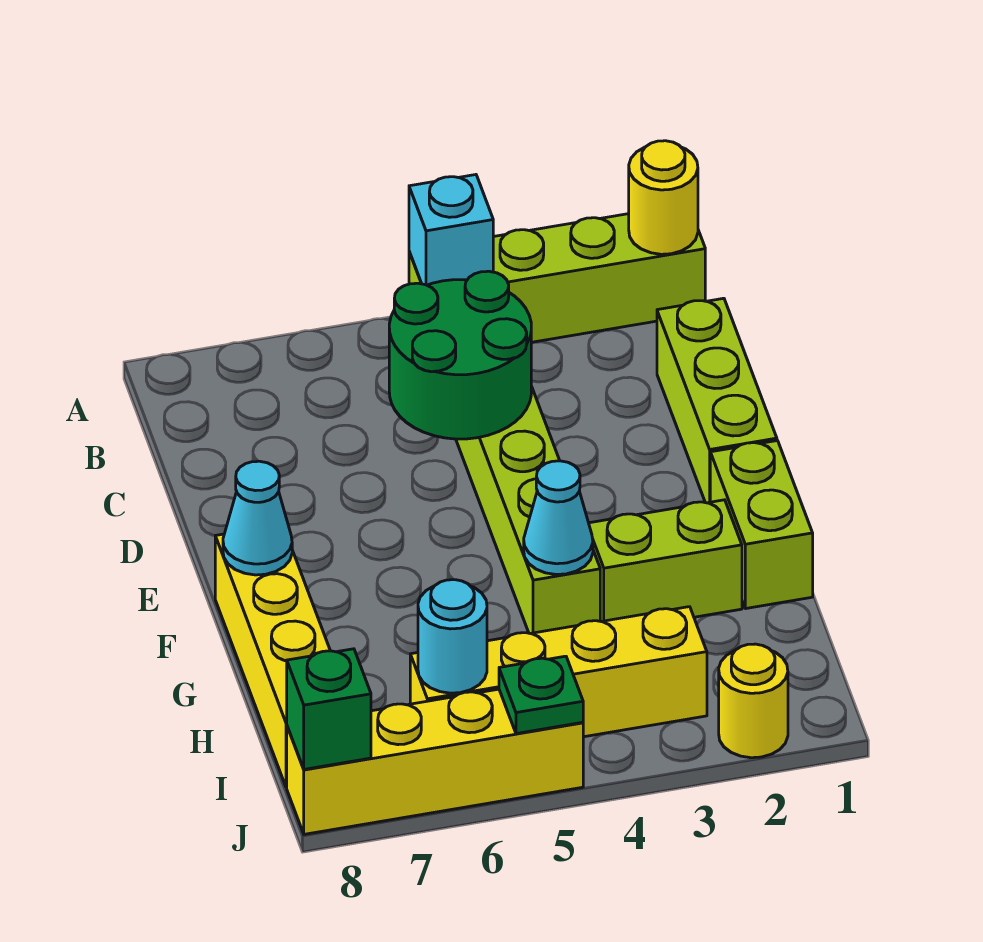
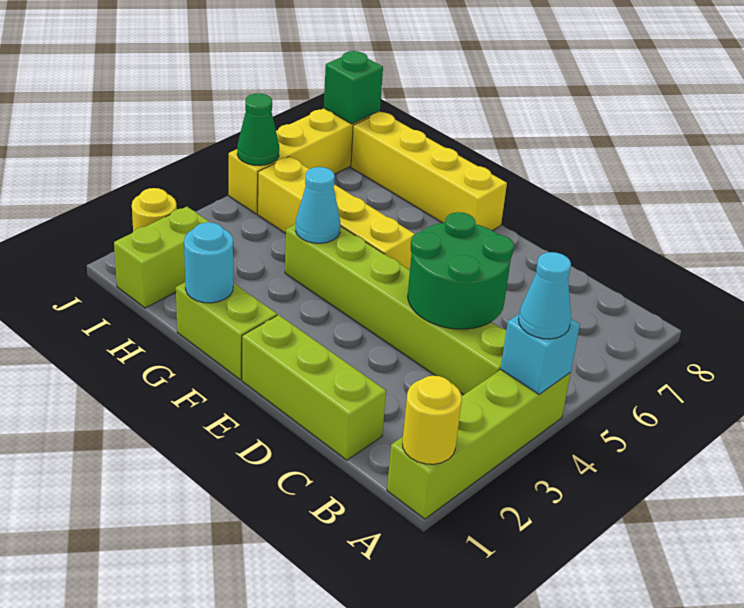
cyan 1x1 cone [223,461,292,575] -> cyan 1x1 cone moved to [519,252,571,339]
lime 1x2 brick [589,500,742,622] -> lime 1x2 brick moved to [114,207,209,308]
yellow 1x4 brick [410,607,707,737] -> yellow 1x4 brick turned to [258,157,415,270]
cyan 1x1 round brick [418,580,487,693] -> cyan 1x1 round brick moved to [184,222,233,303]
green 1x1 plate [499,656,583,734] -> green 1x1 cone [237,94,279,166]

